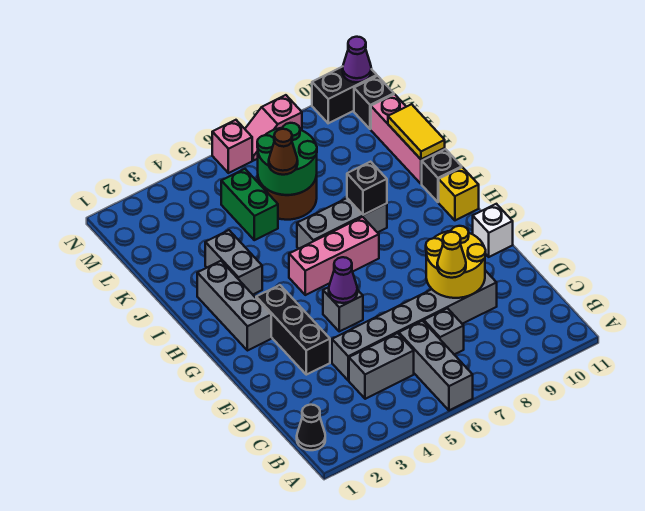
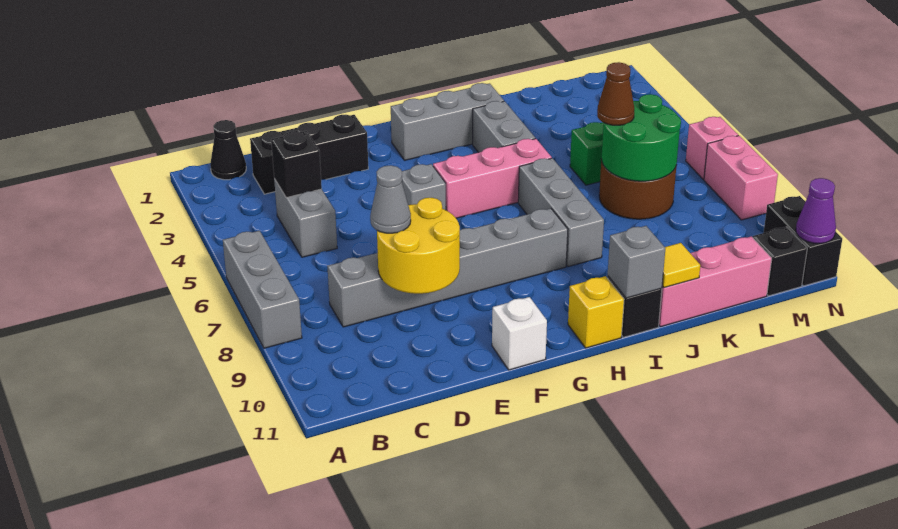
grey 1x3 brick [399,321,473,410] -> grey 1x3 brick turned to [223,231,302,348]
grey 1x1 brick [424,308,464,354] -> grey 1x1 brick moved to [608,226,665,298]
grey 1x6 brick [332,270,497,380] -> grey 1x6 brick turned to [327,208,568,327]
yellow 1x1 cone [437,232,466,278] -> grey 1x1 cone [370,165,411,233]
black 1x3 brick [256,285,330,375] -> black 1x3 brick moved to [250,115,368,194]
purple 1x1 cone [329,257,357,303] -> none
pink 1x3 brick [289,217,379,295] -> pink 1x3 brick turned to [433,139,552,218]
grey 1x2 brick [205,230,262,294] -> grey 1x2 brick turned to [473,101,535,153]
black 1x1 brick [347,162,387,215] -> black 1x1 brick moved to [271,131,322,198]
yellow 1x2 tile [388,104,445,159] -> yellow 1x1 tile [662,243,700,287]
pink 1x2 slope [245,95,302,161] -> pink 1x2 brick [704,136,778,220]

